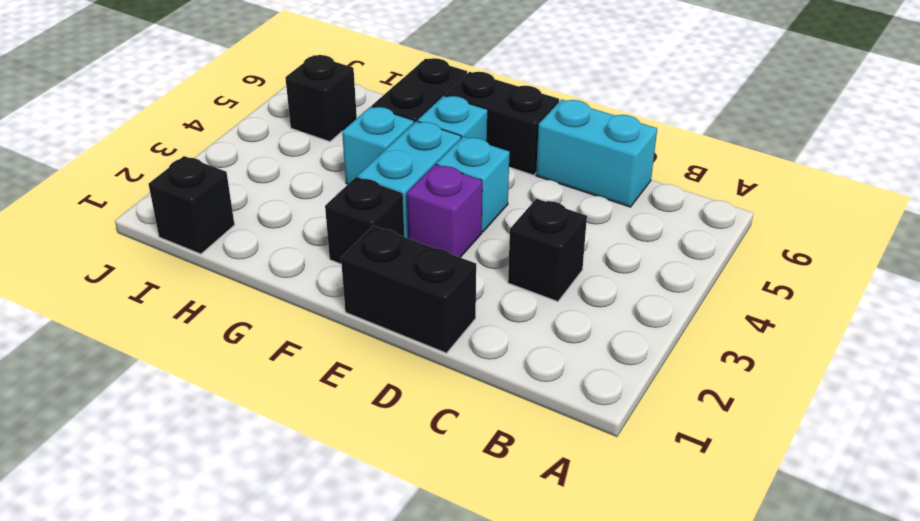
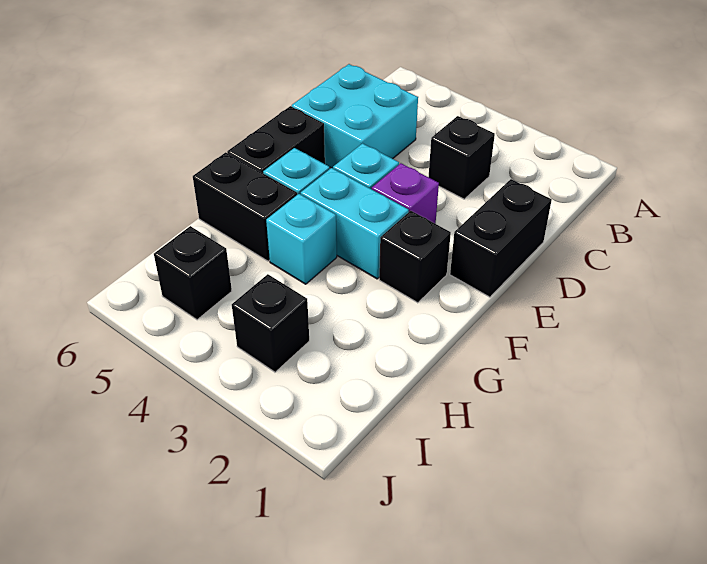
cyan 1x2 brick [536,99,657,207] -> cyan 2x2 brick [292,64,418,168]
black 1x1 brick [149,156,234,254] -> black 1x1 brick moved to [232,274,309,372]

